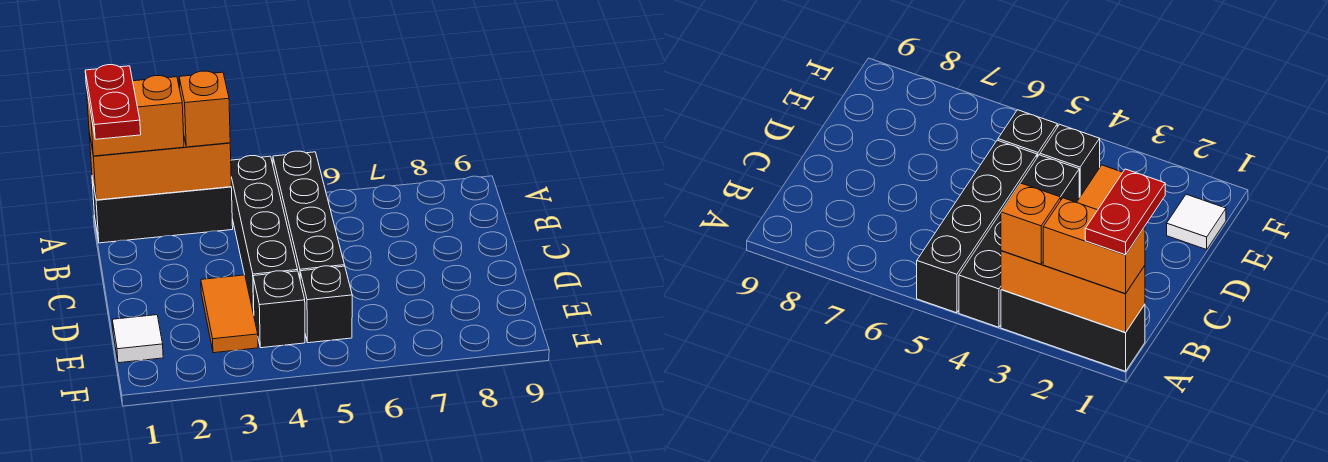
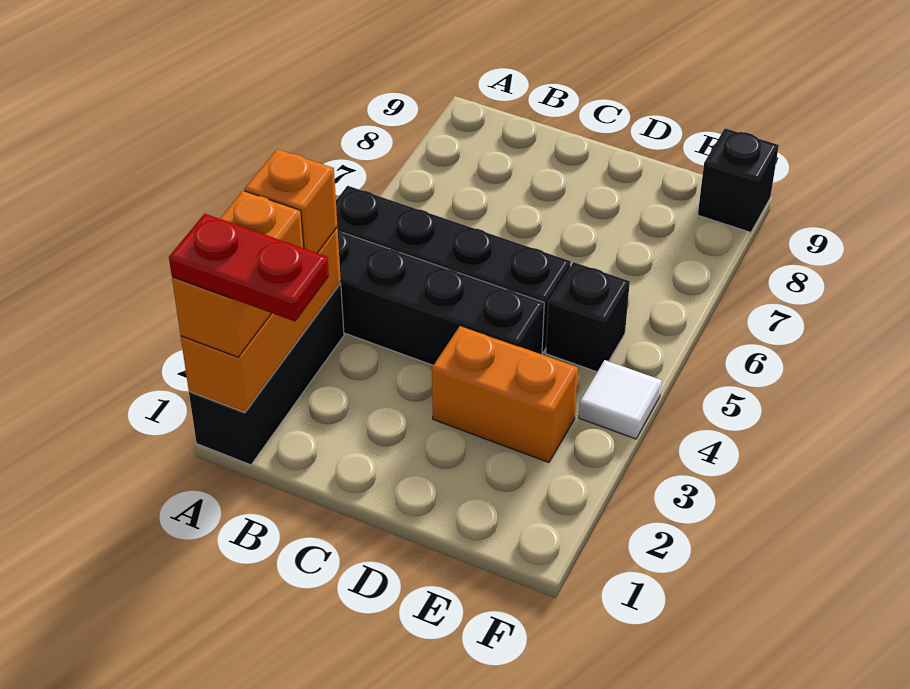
orange 1x2 tile [201,275,258,353] -> orange 1x2 brick [432,326,578,462]
white 1x1 tile [112,315,163,363] -> white 1x1 tile moved to [579,360,662,439]
black 1x1 brick [253,271,305,348] -> black 1x1 brick moved to [698,128,779,232]

